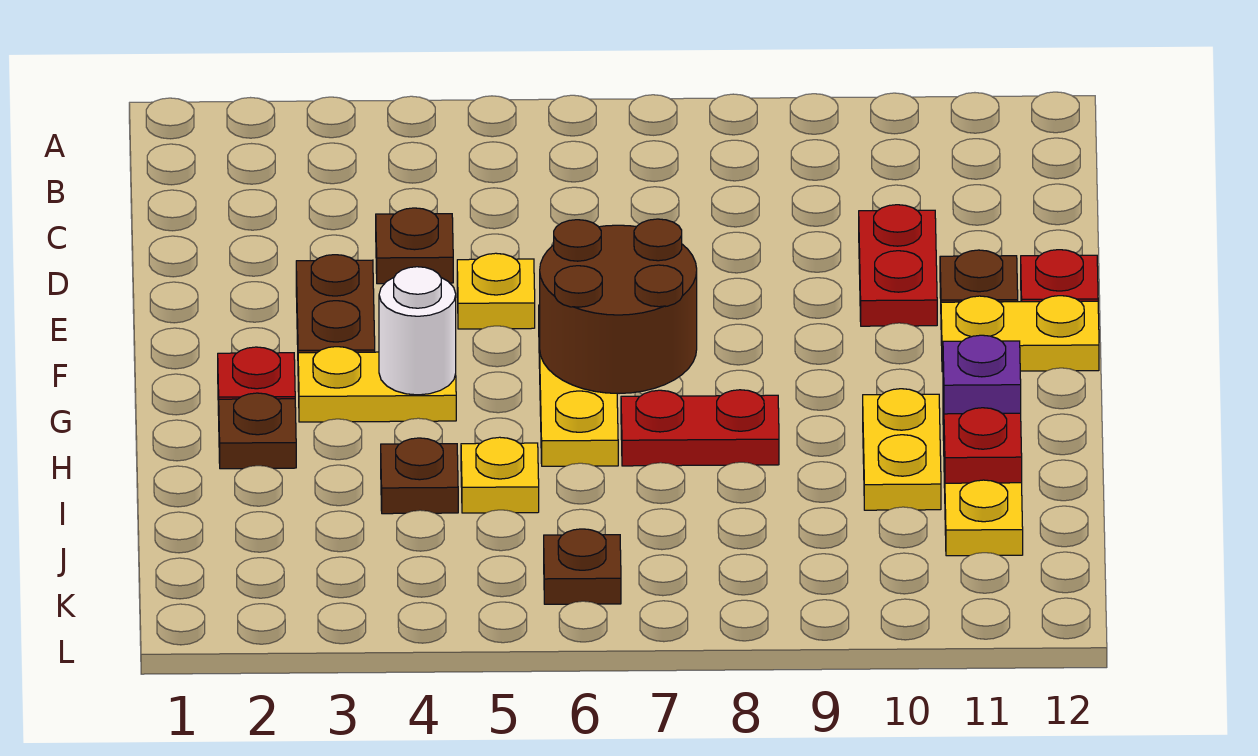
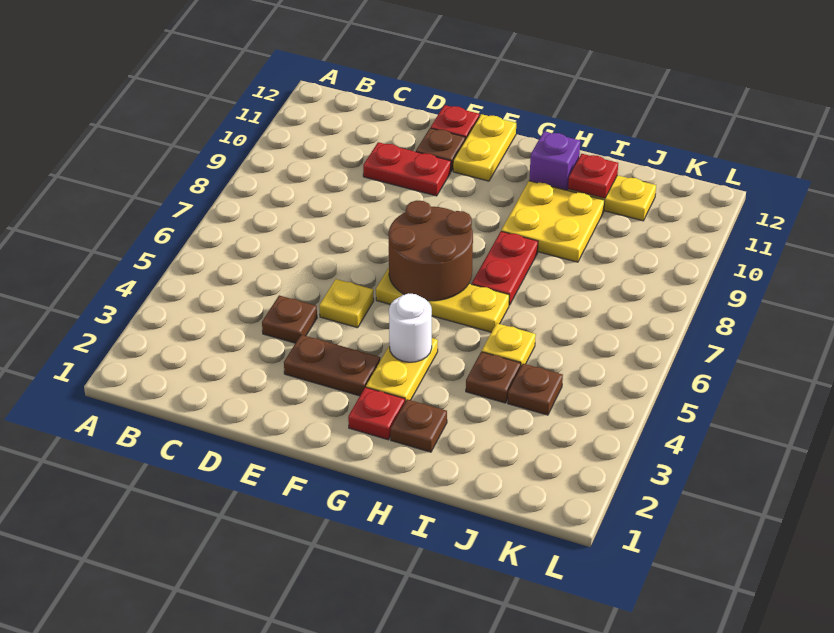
yellow 1x2 plate [863,389,941,510] -> yellow 2x2 plate [501,181,605,262]
brown 1x1 plate [544,529,621,604] -> brown 1x1 plate moved to [508,364,563,415]

